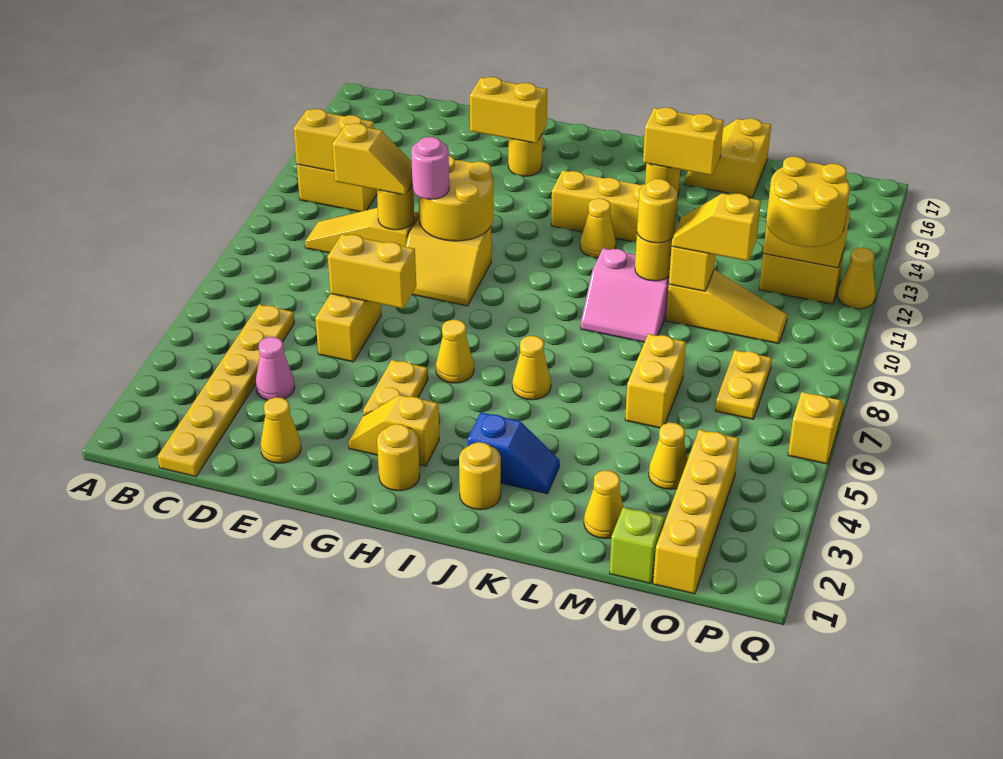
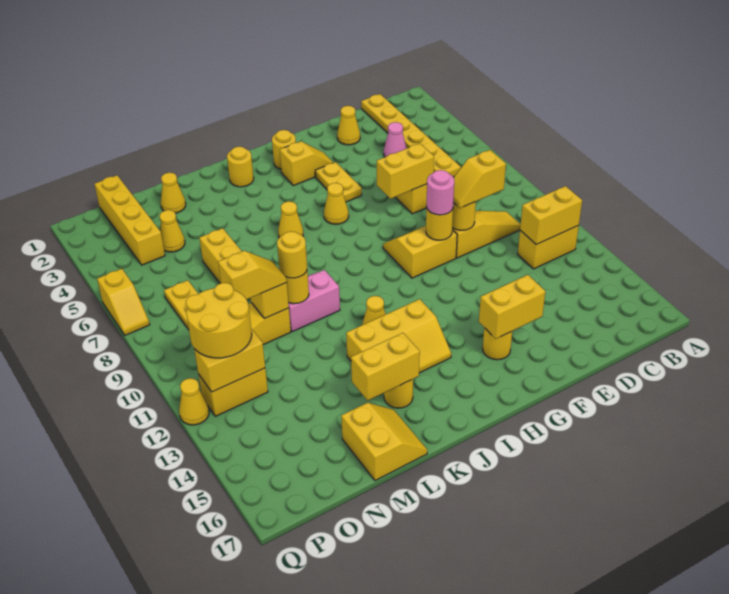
yellow 2x2 round brick [419,156,493,241] -> yellow 1x1 round brick [426,206,453,240]
blue 1x2 slope [467,412,560,494] -> none
lime 1x1 brick [610,507,665,584] -> none

